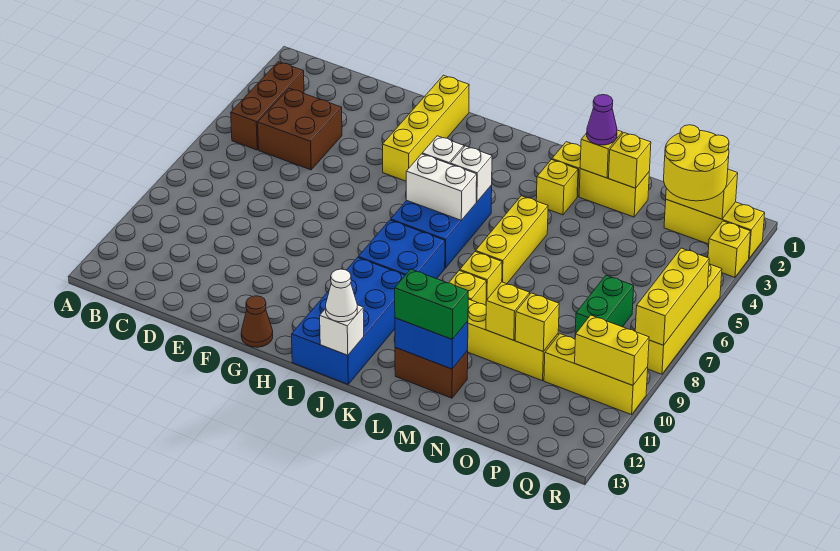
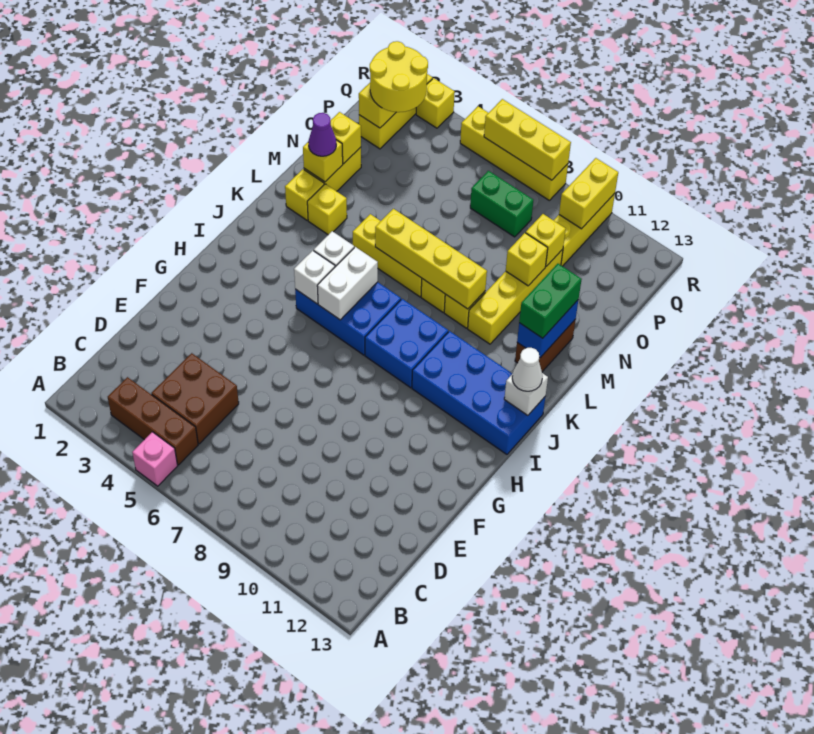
none -> pink 1x1 brick [132,432,178,486]
yellow 1x4 brick [382,75,469,181] -> yellow 1x4 brick moved to [375,209,487,309]
brown 1x1 cone [241,296,273,347] -> none

